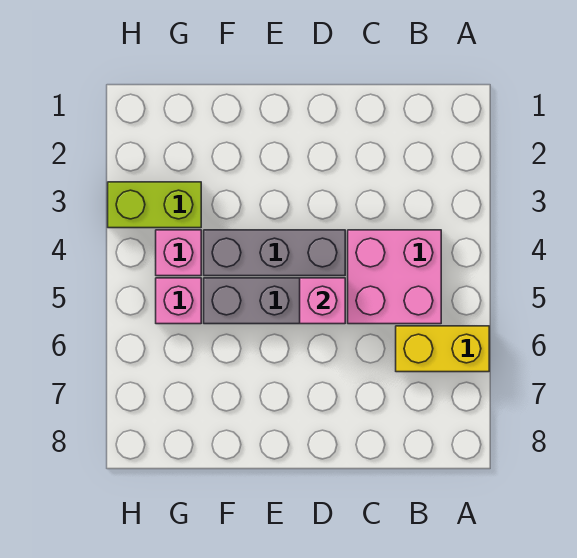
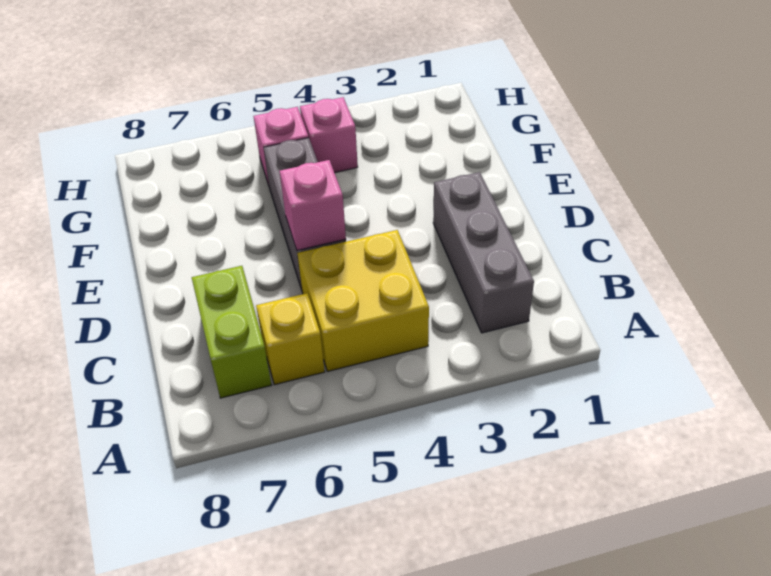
yellow 1x2 brick [396,326,489,372] -> yellow 1x1 brick [256,293,325,385]
pink 2x2 brick [348,230,441,324] -> yellow 2x2 brick [297,230,429,371]
grey 1x3 brick [204,230,345,276] -> grey 1x3 brick moved to [433,172,534,333]
lime 1x2 brick [108,182,201,228] -> lime 1x2 brick moved to [192,266,271,398]

